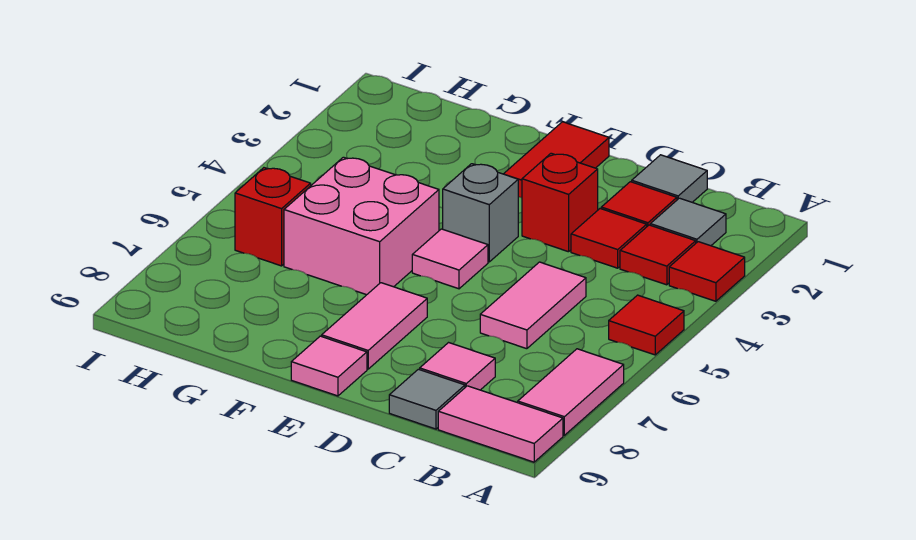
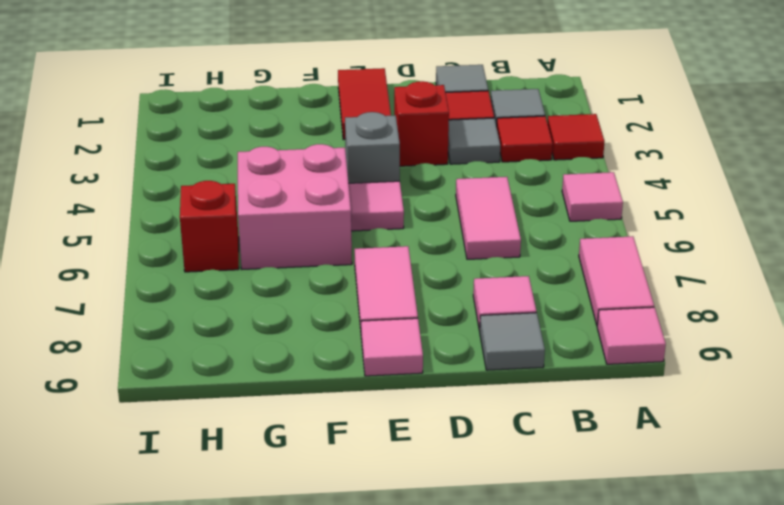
red 1x1 tile [609,295,684,355] -> pink 1x1 tile [562,172,623,221]
pink 1x2 tile [438,386,563,462] -> pink 1x1 tile [597,307,666,364]
red 1x1 tile [571,209,647,268] -> grey 1x1 tile [448,118,500,164]

